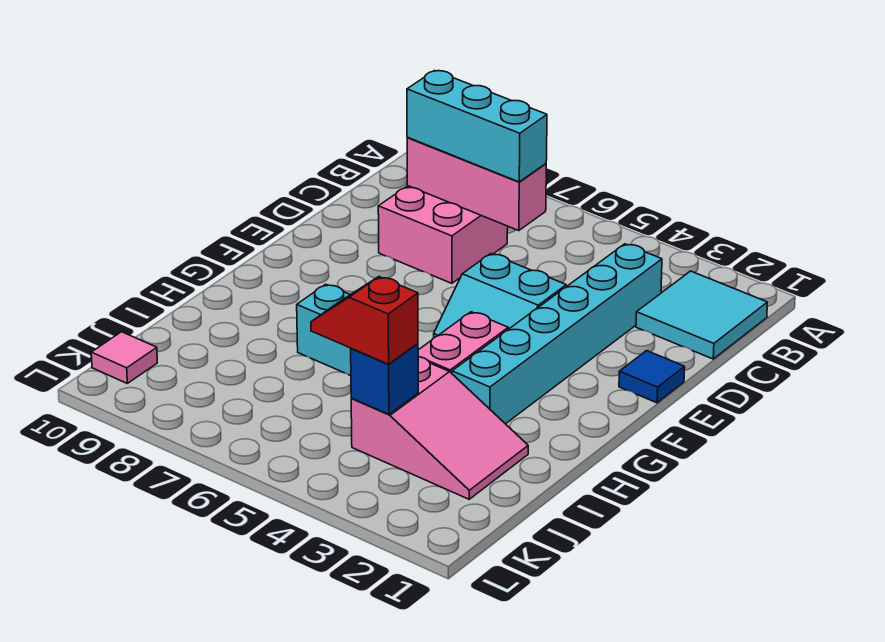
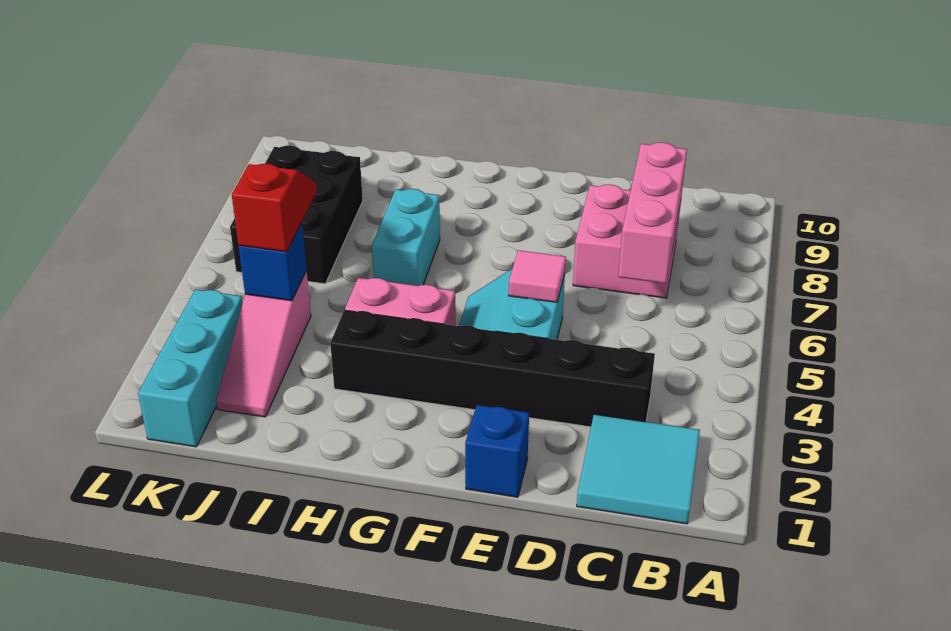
cyan 1x6 brick [452,244,662,424] -> black 1x6 brick [330,310,655,427]
cyan 1x3 brick [407,71,547,182] -> cyan 1x3 brick moved to [138,289,243,447]
blue 1x1 tile [619,351,685,403] -> blue 1x1 brick [465,405,529,497]
pink 2x3 slope [351,357,528,499] -> pink 1x3 slope [216,271,311,417]
none -> black 2x3 brick [230,145,363,284]
pink 1x1 tile [91,332,157,383] -> pink 1x1 tile moved to [509,250,566,302]

